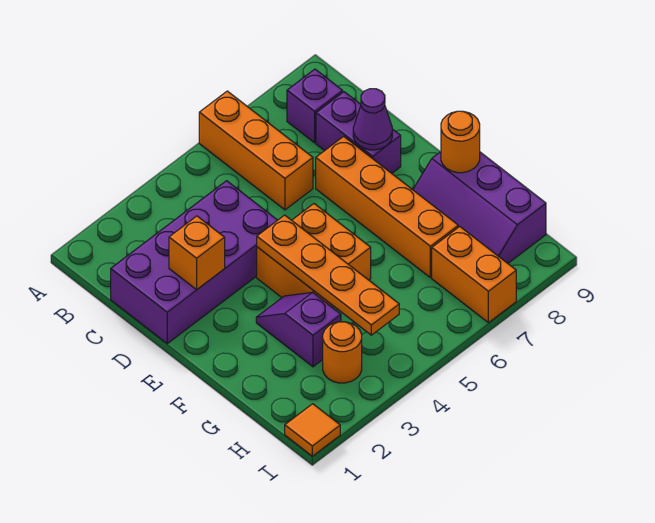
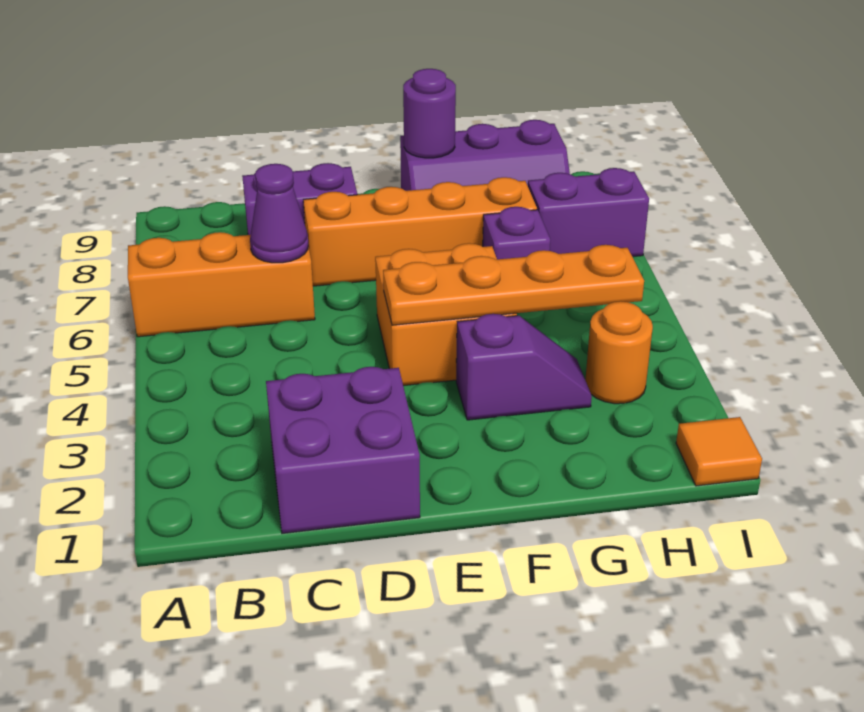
purple 1x1 brick [287,69,343,143] -> purple 1x1 brick moved to [483,207,550,259]
purple 2x4 brick [111,181,277,344] -> purple 2x2 brick [266,367,420,533]
orange 1x1 brick [169,216,225,290] -> none
purple 1x1 cone [353,89,392,150] -> purple 1x1 cone moved to [250,164,308,263]
purple 1x2 slope [256,292,341,367] -> purple 1x2 slope turned to [456,314,592,420]
orange 1x1 round brick [441,111,480,173] -> purple 1x1 round brick [403,69,456,158]
orange 1x2 brick [432,227,516,323] -> purple 1x2 brick [528,168,649,257]

